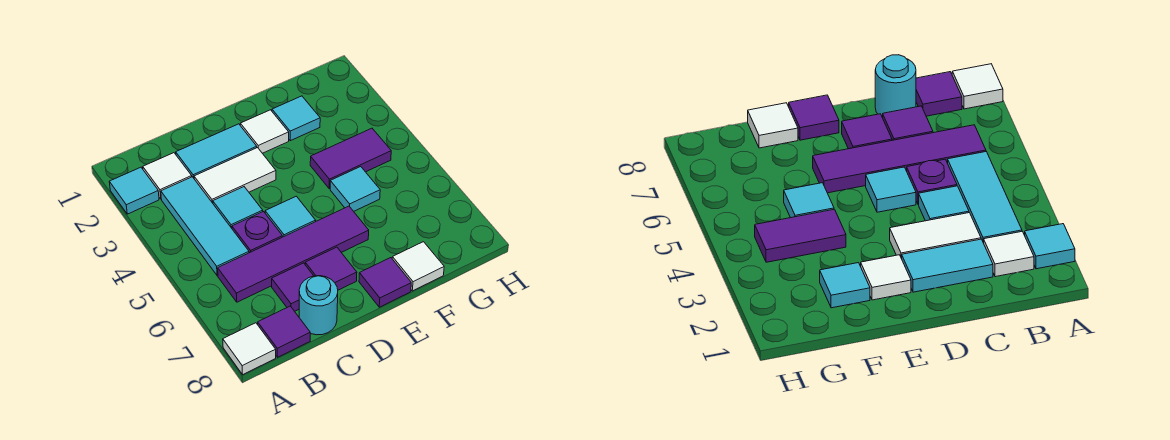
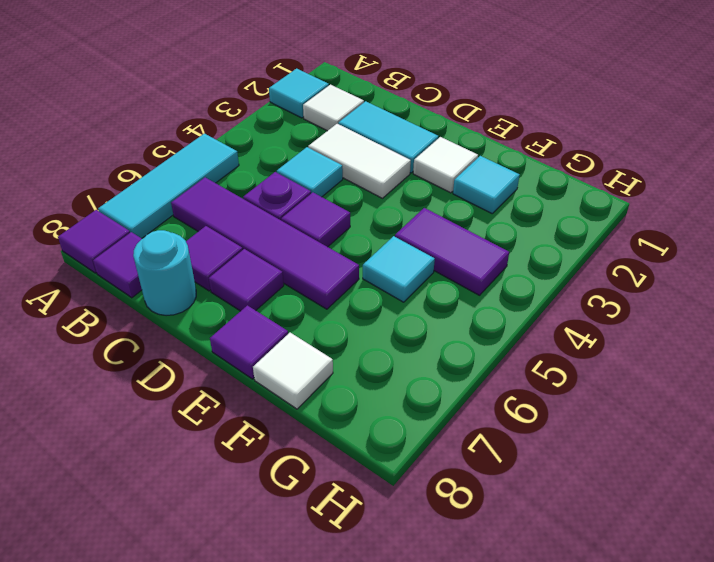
white 1x1 tile [223,323,276,374] -> purple 1x1 tile [58,210,130,273]
cyan 1x3 tile [161,177,249,276] -> cyan 1x3 tile moved to [98,134,239,238]
cyan 1x1 tile [265,196,316,237] -> purple 1x1 tile [281,192,350,247]

